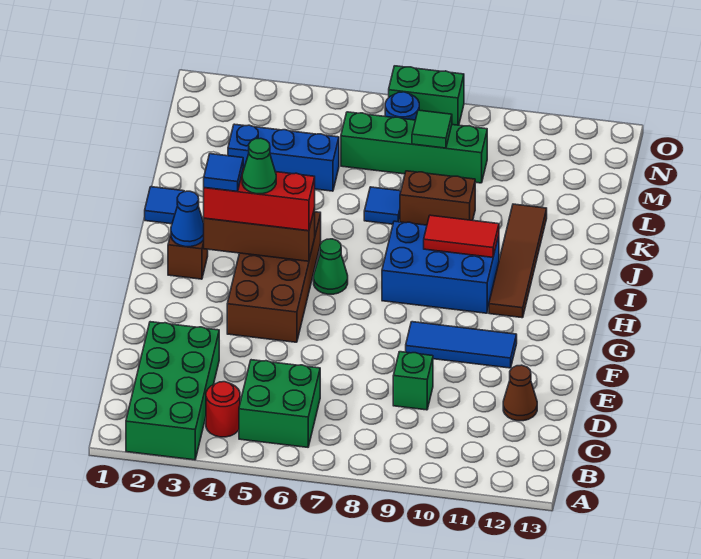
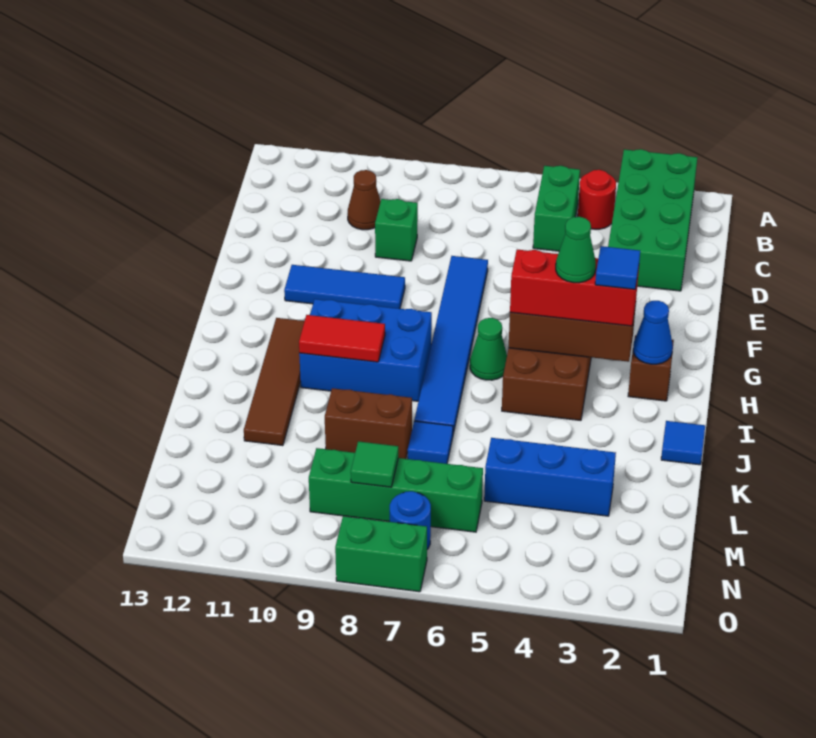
green 2x2 brick [239,360,320,447] -> green 1x2 brick [533,166,580,251]
brown 1x1 cone [503,365,537,421] -> brown 1x1 cone moved to [348,170,381,230]
none -> blue 1x6 tile [414,256,488,433]

